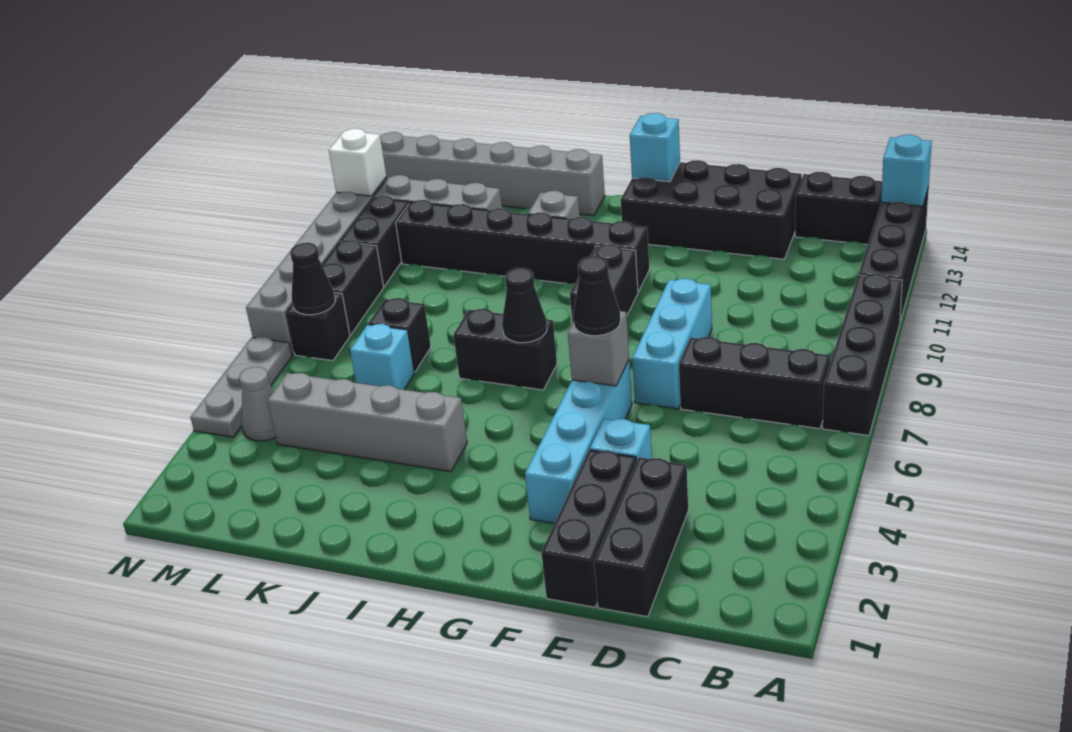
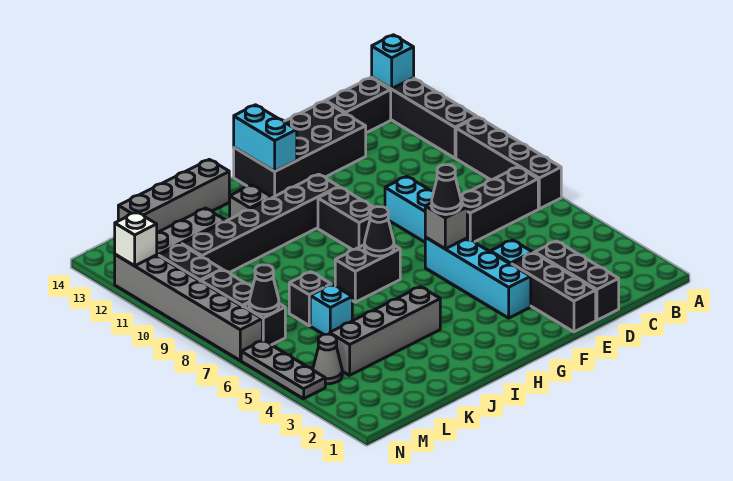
cyan 1x1 brick [630,113,680,182] -> cyan 1x2 brick [234,105,297,171]
grey 1x6 brick [380,132,605,216] -> grey 1x4 brick [118,159,229,232]

